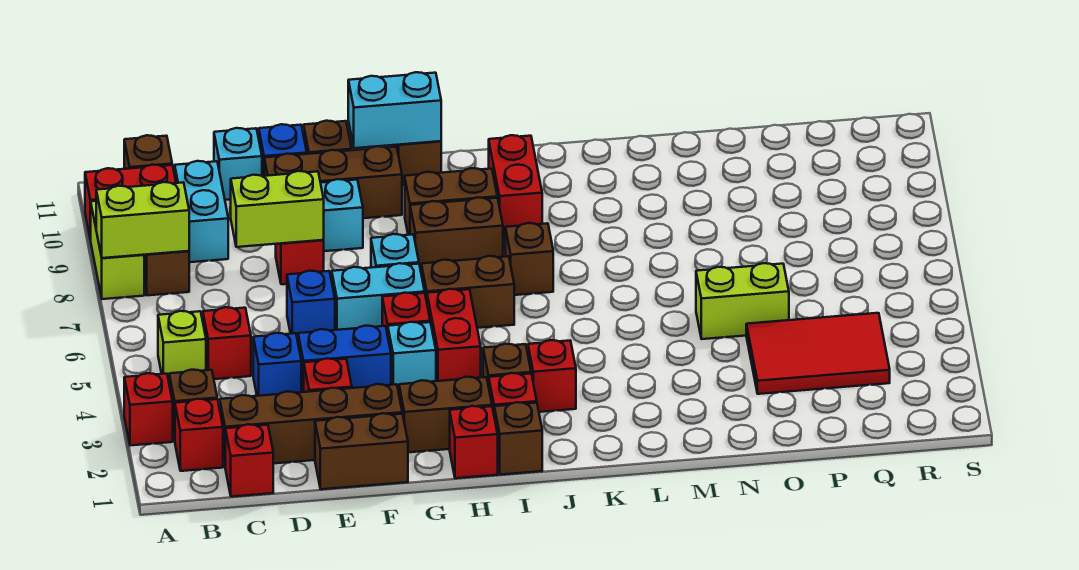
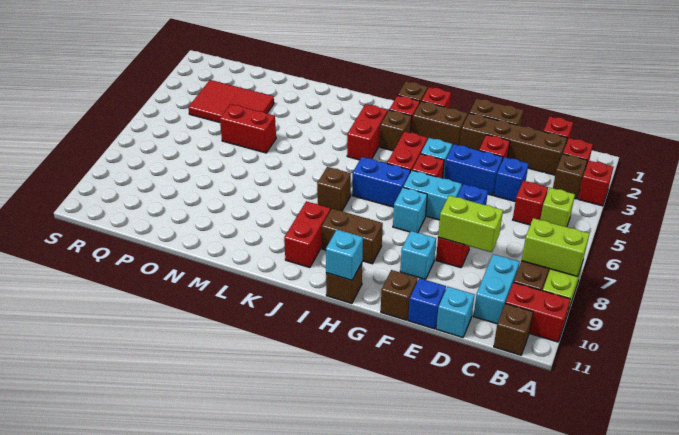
brown 1x3 brick [264,146,402,218] -> none
cyan 1x2 brick [348,72,441,148] -> cyan 1x1 brick [326,230,363,280]
brown 1x2 brick [421,256,514,328] -> blue 1x2 brick [352,157,410,207]
brown 1x2 brick [410,197,503,270] -> none
red 1x1 brick [528,340,576,412] -> red 1x2 brick [347,104,388,160]
lime 1x2 brick [696,263,789,339] -> red 1x2 brick [220,104,276,153]

